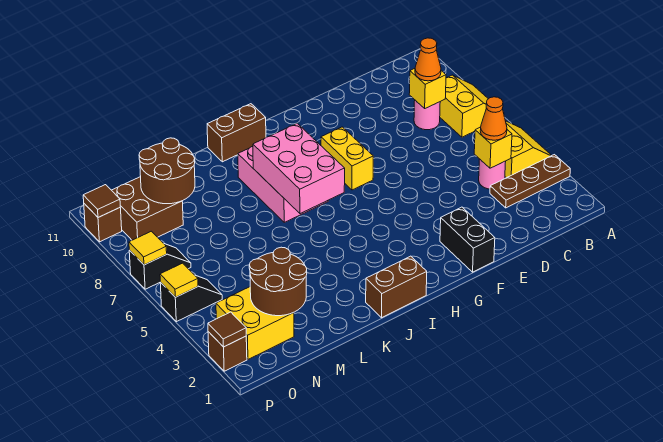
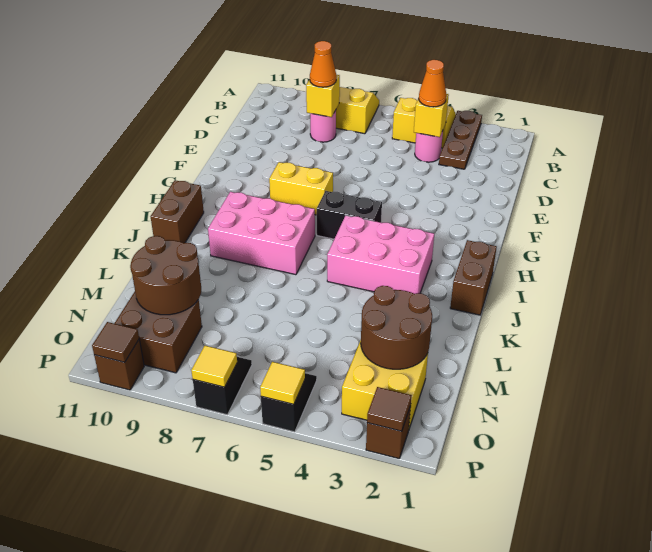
black 1x2 brick [440,207,495,272] -> black 1x2 brick moved to [317,191,382,239]
pink 2x3 brick [253,123,345,214] -> pink 2x3 brick moved to [327,215,434,294]

